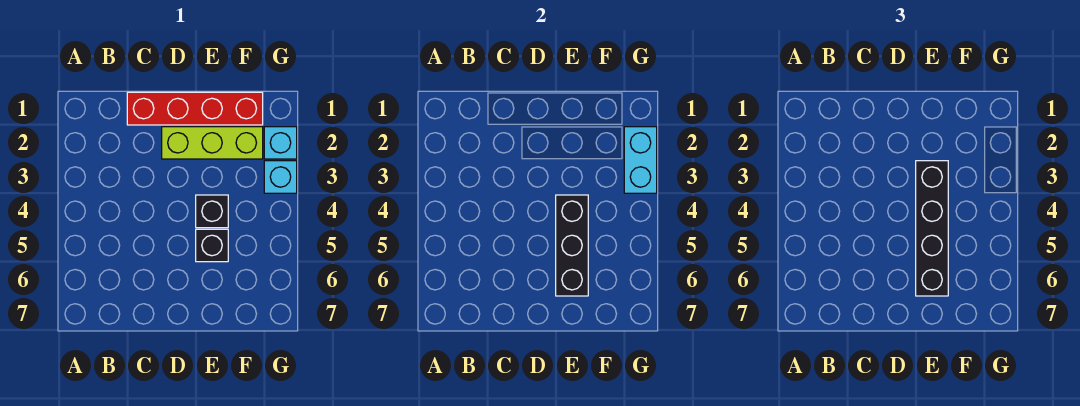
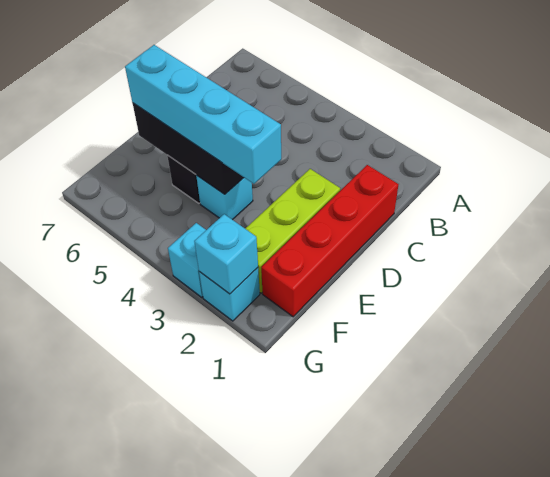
black 1x4 brick [916,161,948,296] -> cyan 1x4 brick [125,45,281,184]
black 1x1 brick [196,195,228,228] -> cyan 1x1 brick [196,175,253,220]
cyan 1x2 brick [624,127,657,193] -> cyan 1x1 brick [194,214,258,294]

